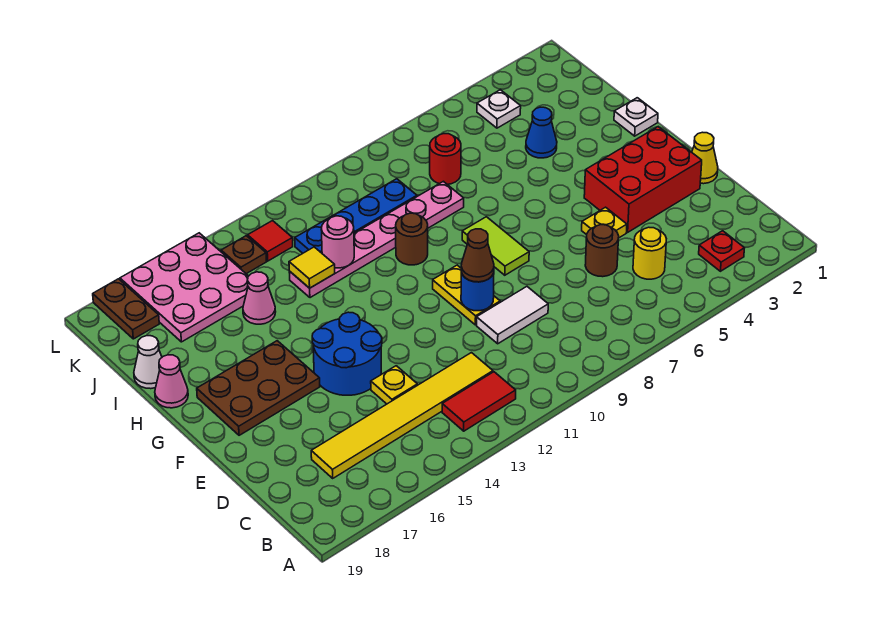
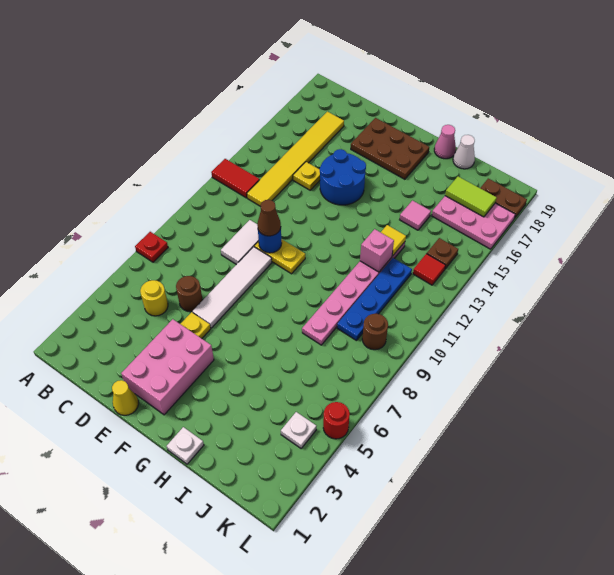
red 1x1 plate [699,231,744,271] -> red 1x1 plate moved to [135,232,168,262]
red 1x2 tile [442,372,516,431] -> red 1x2 tile turned to [211,159,260,198]
red 2x3 brick [584,127,702,232] -> pink 2x3 brick [121,319,214,415]
none -> white 1x4 tile [192,247,272,328]
lime 1x2 tile [462,217,529,275] -> lime 1x2 tile moved to [445,177,497,217]
brown 2x3 plate [197,341,320,435] -> brown 2x3 plate turned to [351,118,429,179]
brown 1x1 round brick [396,213,428,265] -> brown 1x1 round brick moved to [362,314,388,350]
blue 1x1 cone [526,107,557,158] -> none
pink 1x1 round brick [321,216,354,268] -> pink 1x1 brick [360,229,394,272]
pink 1x1 cone [243,272,276,324] -> pink 1x1 tile [400,201,431,230]
red 1x1 round brick [430,134,461,184] -> red 1x1 round brick moved to [323,402,350,439]
pink 3x3 plate [120,233,248,342] -> pink 2x3 plate [432,196,515,249]

